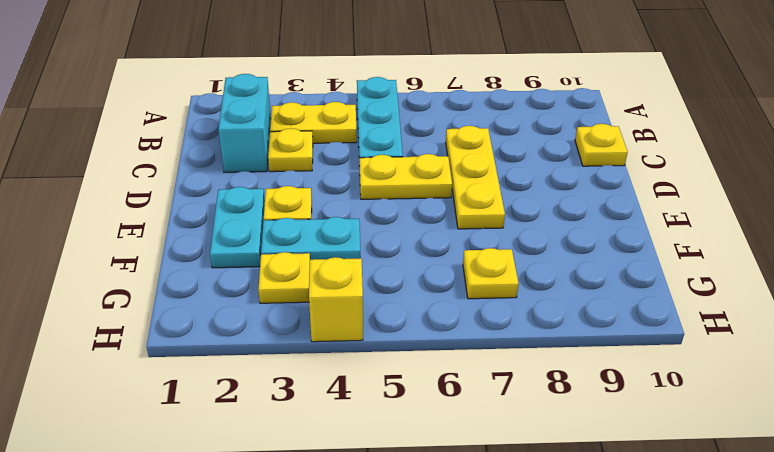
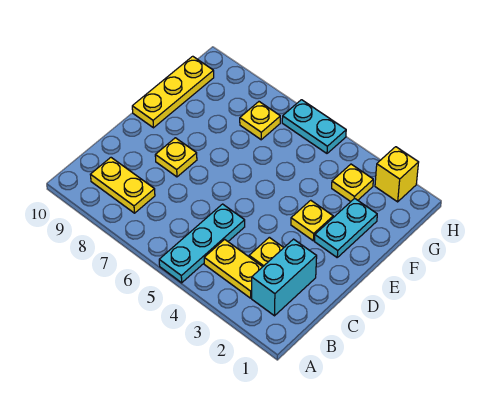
yellow 1x3 plate [446,126,505,229] -> yellow 1x3 plate moved to [132,56,214,128]
yellow 1x1 plate [575,124,628,166] -> yellow 1x1 plate moved to [155,138,197,177]
yellow 1x2 plate [360,154,452,199] -> yellow 1x2 plate moved to [90,158,155,213]
cyan 1x2 plate [261,217,361,260] -> cyan 1x2 plate moved to [282,100,346,153]
yellow 1x1 brick [309,257,363,342] -> yellow 1x1 brick moved to [375,147,419,202]

